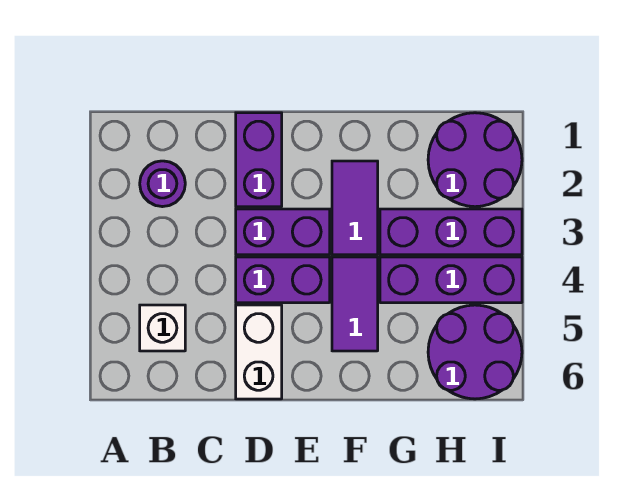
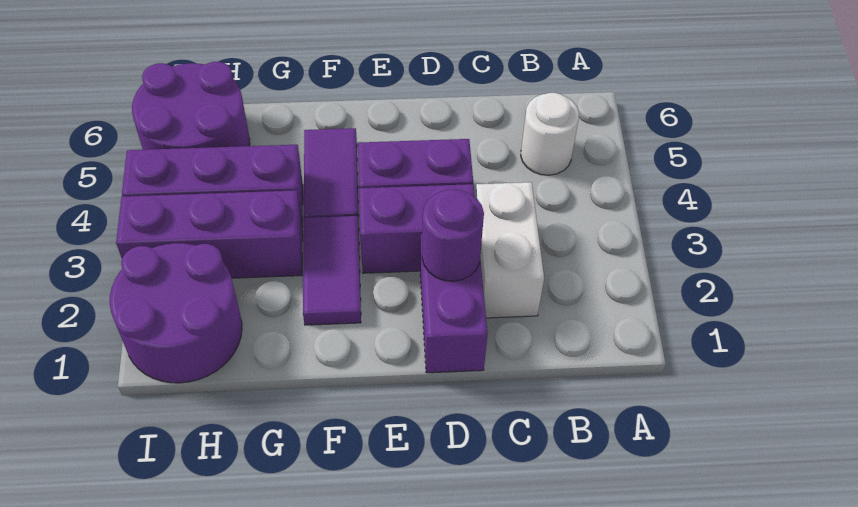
purple 1x1 round brick [140,161,185,207] -> purple 1x1 round brick moved to [422,190,484,281]
white 1x1 brick [140,305,185,351] -> white 1x1 round brick [521,93,579,175]
white 1x2 brick [236,305,282,399] -> white 1x2 brick moved to [475,182,544,318]

